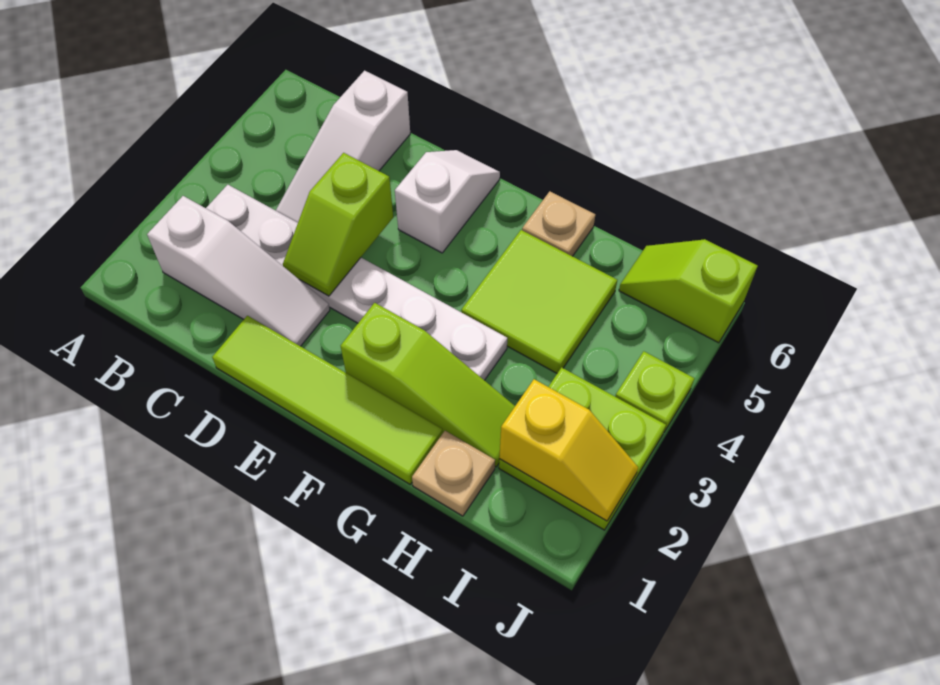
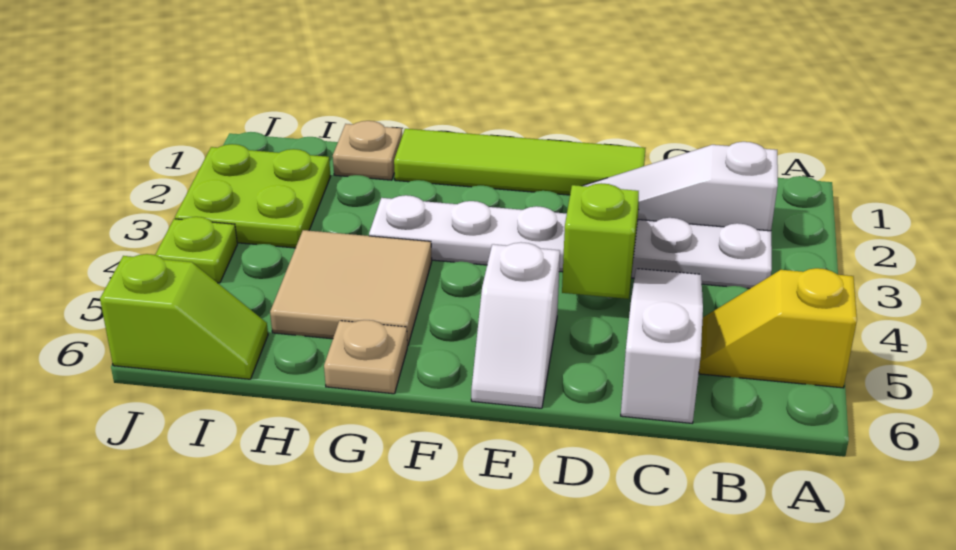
lime 1x3 slope [341,303,515,467] -> none
lime 2x2 tile [461,230,617,373] -> tan 2x2 tile [270,230,432,346]
yellow 1x2 slope [499,379,638,521] -> yellow 1x2 slope moved to [699,268,857,388]

